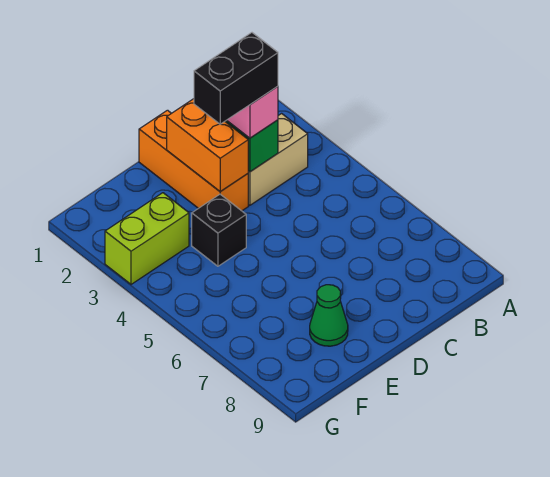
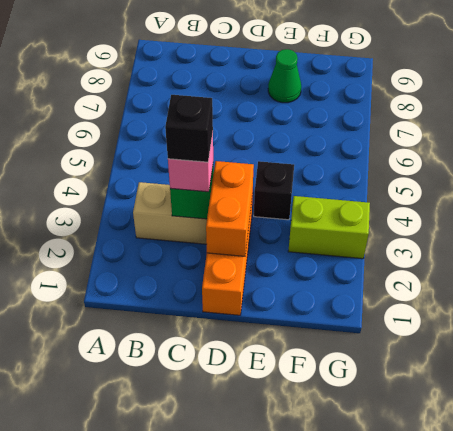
black 1x2 brick [194,33,278,124] -> black 1x1 brick [165,95,213,162]

